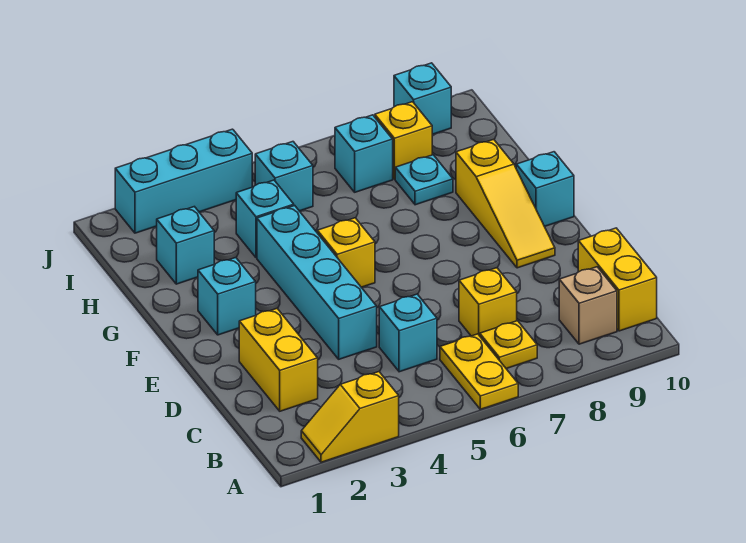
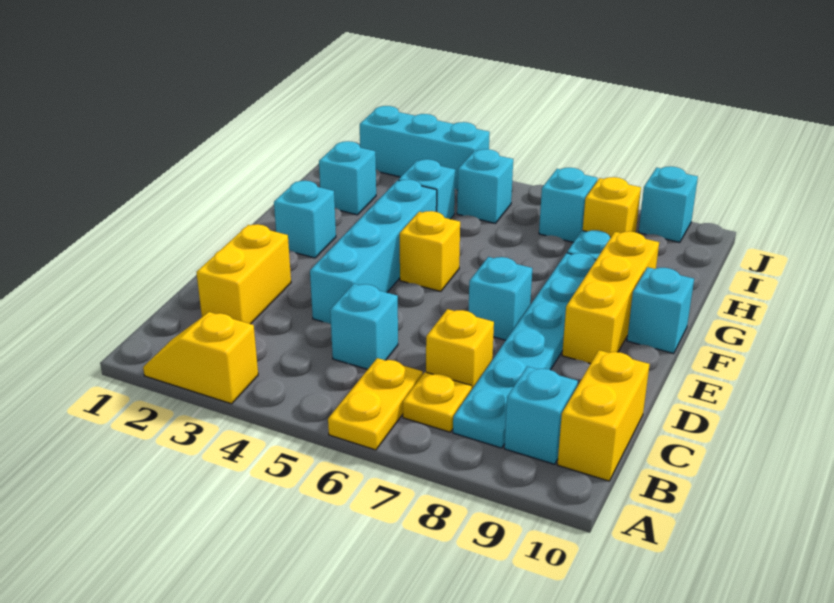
none -> cyan 1x6 plate [453,253,596,448]
tan 1x1 brick [559,267,617,344] -> cyan 1x1 brick [504,366,578,464]
none -> cyan 1x1 brick [468,257,532,340]
yellow 1x3 slope [456,139,555,268] -> yellow 1x3 brick [562,231,659,364]

